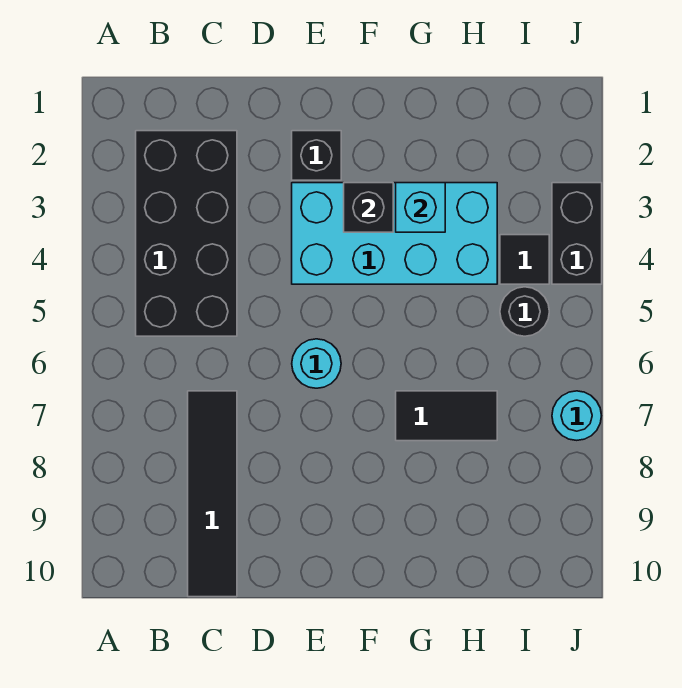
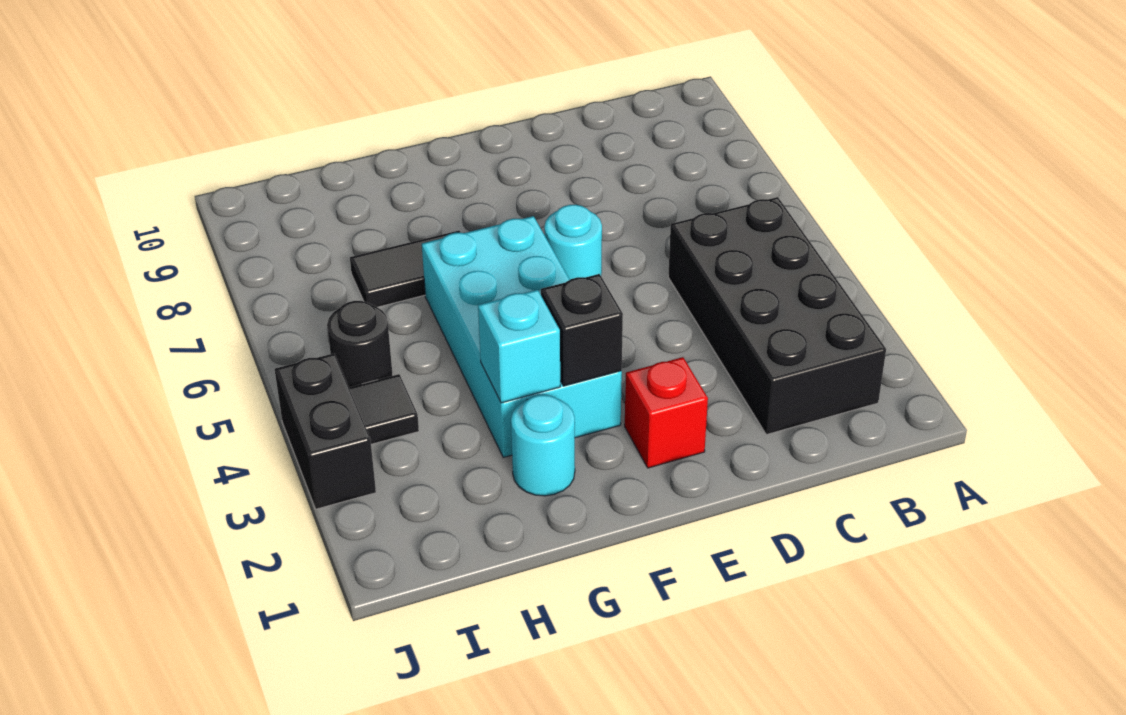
black 1x4 tile [188,391,237,597] -> none
black 1x1 brick [292,131,341,180] -> red 1x1 brick [625,357,708,468]
cyan 2x4 brick [292,183,497,284] -> cyan 2x4 brick turned to [422,216,622,458]
cyan 1x1 round brick [552,391,601,440] -> cyan 1x1 round brick moved to [511,395,575,496]

